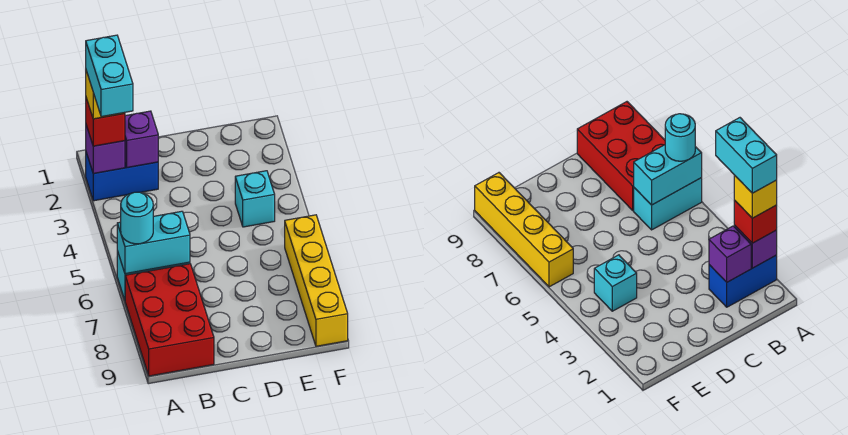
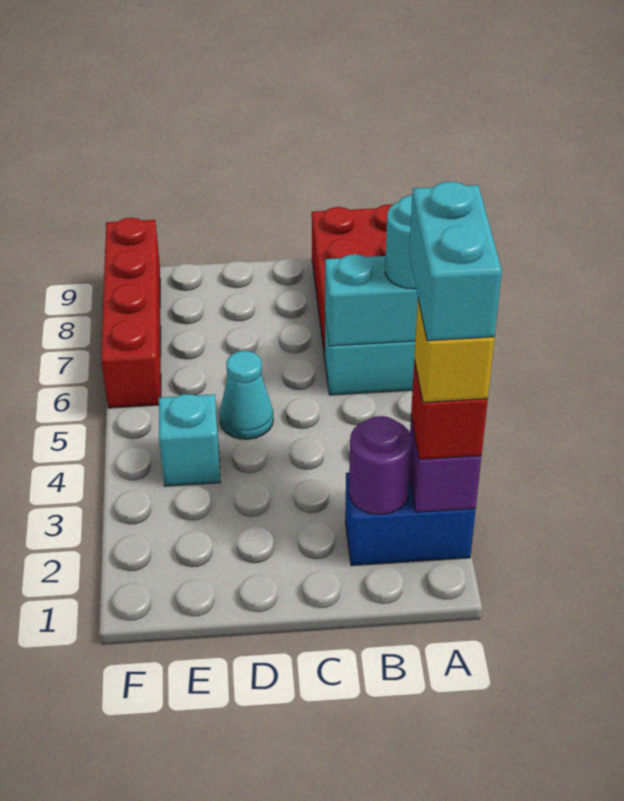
purple 1x1 brick [125,111,158,167] -> purple 1x1 round brick [349,416,412,515]
none -> cyan 1x1 cone [220,351,273,439]
yellow 1x4 brick [285,215,348,346] -> red 1x4 brick [101,218,161,408]

